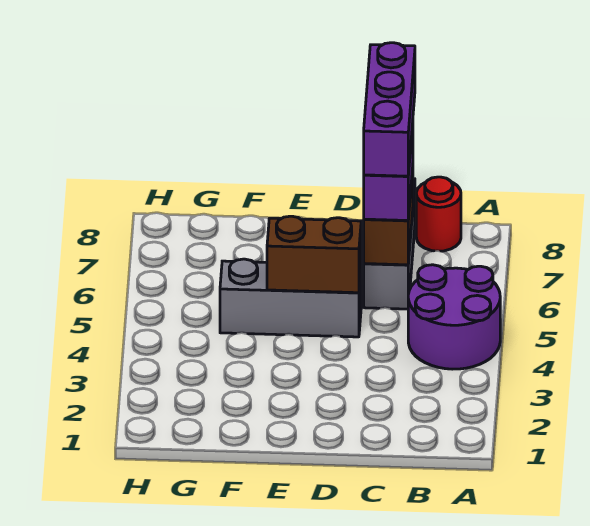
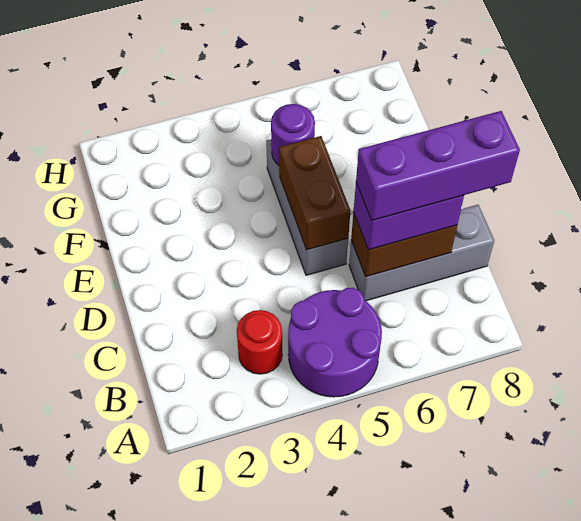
red 1x1 round brick [416,177,461,251] -> red 1x1 round brick moved to [237,310,282,374]
none -> purple 1x1 round brick [271,104,315,165]

